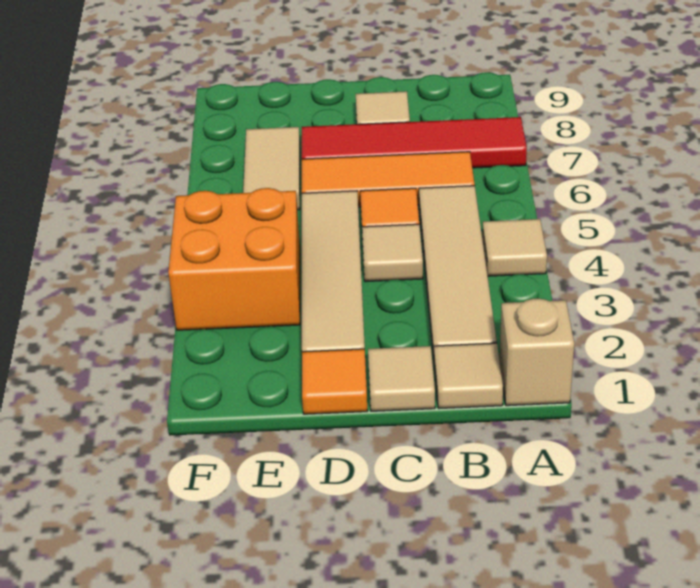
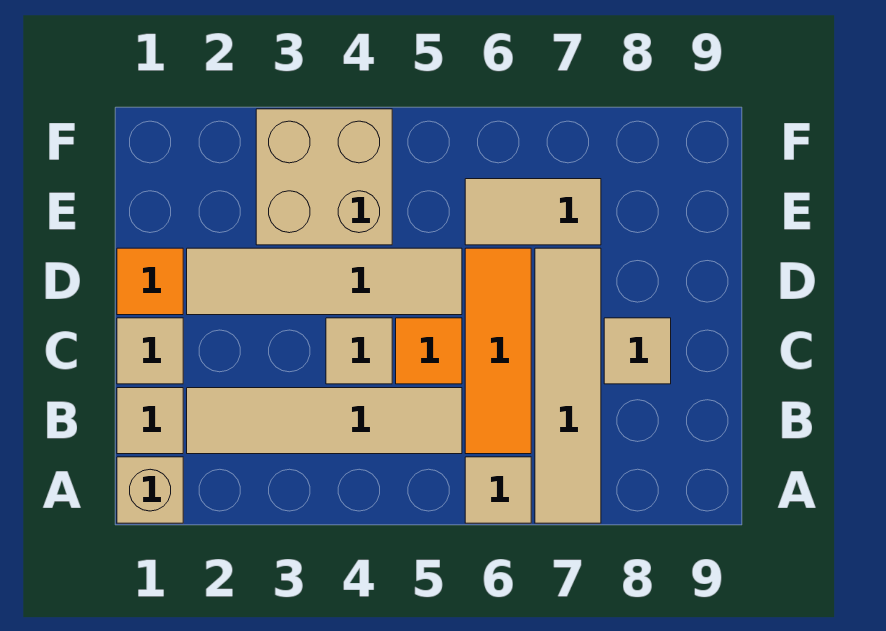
tan 1x1 tile [482,219,547,276] -> tan 1x1 tile moved to [465,457,531,523]
red 1x4 tile [302,117,527,168] -> tan 1x4 tile [535,248,601,523]
orange 2x2 brick [168,188,300,330] -> tan 2x2 brick [256,109,392,245]

